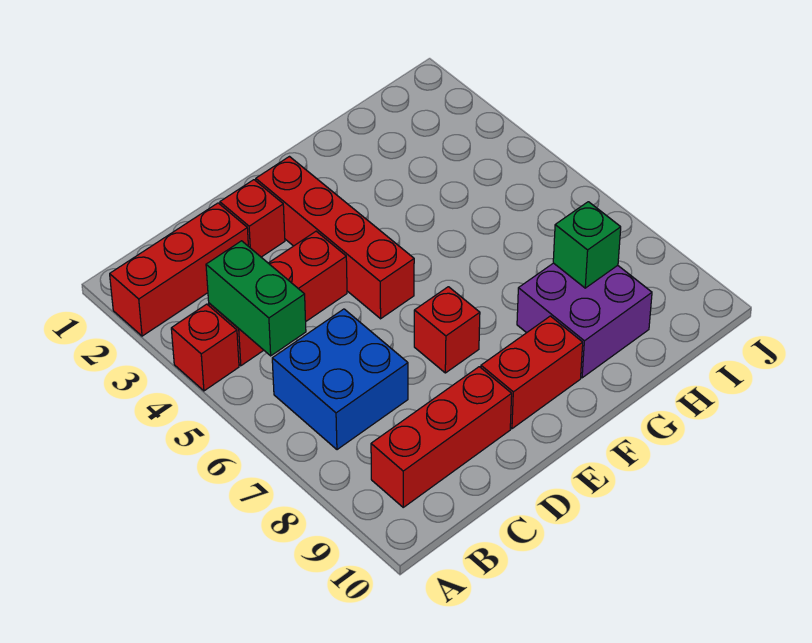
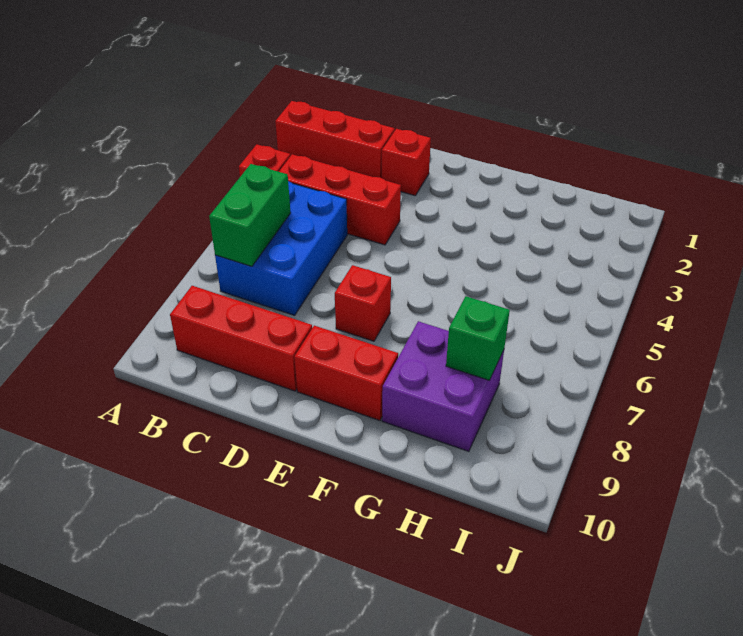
green 1x2 brick [206,241,306,356] -> green 1x2 brick moved to [209,164,291,266]
blue 2x2 brick [272,309,408,450] -> blue 2x3 brick [215,181,347,315]
red 1x4 brick [256,157,414,319] -> none

